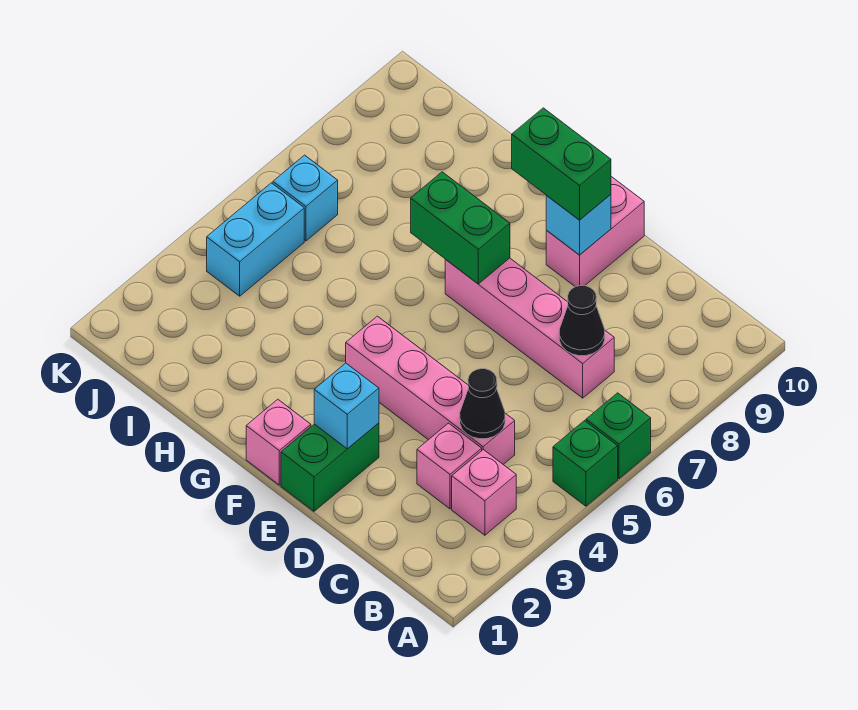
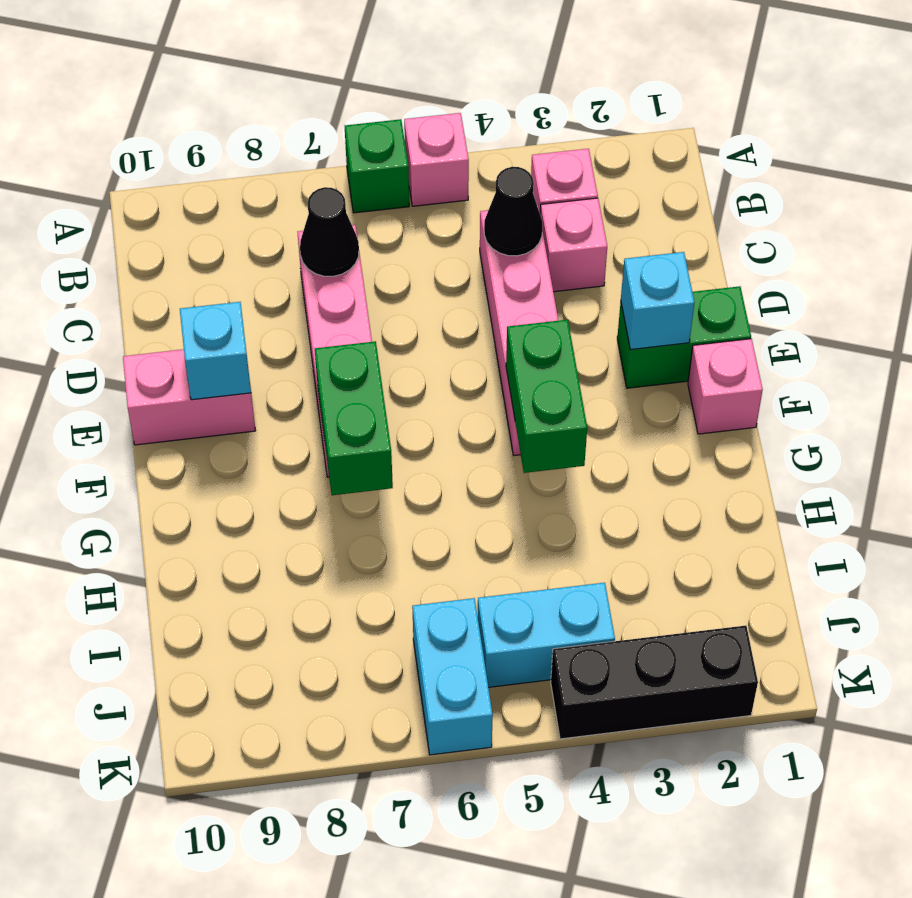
green 1x1 brick [553,421,618,506] -> pink 1x1 brick [404,113,469,206]
green 1x2 brick [512,108,611,220] -> green 1x2 brick moved to [506,320,587,473]
cyan 1x1 brick [273,155,338,241] -> cyan 1x2 brick [412,598,493,755]
none -> black 1x3 brick [551,626,758,739]

